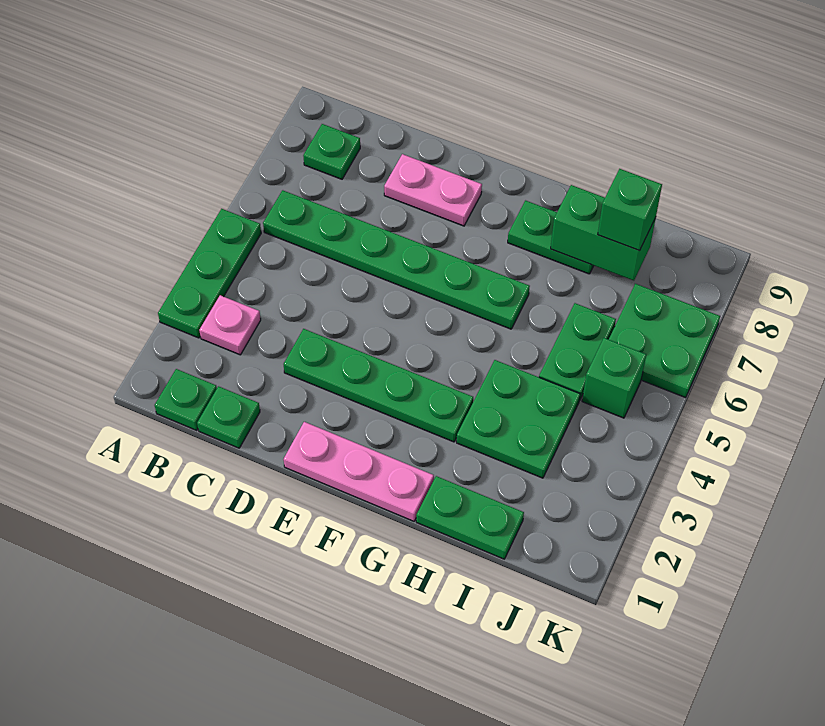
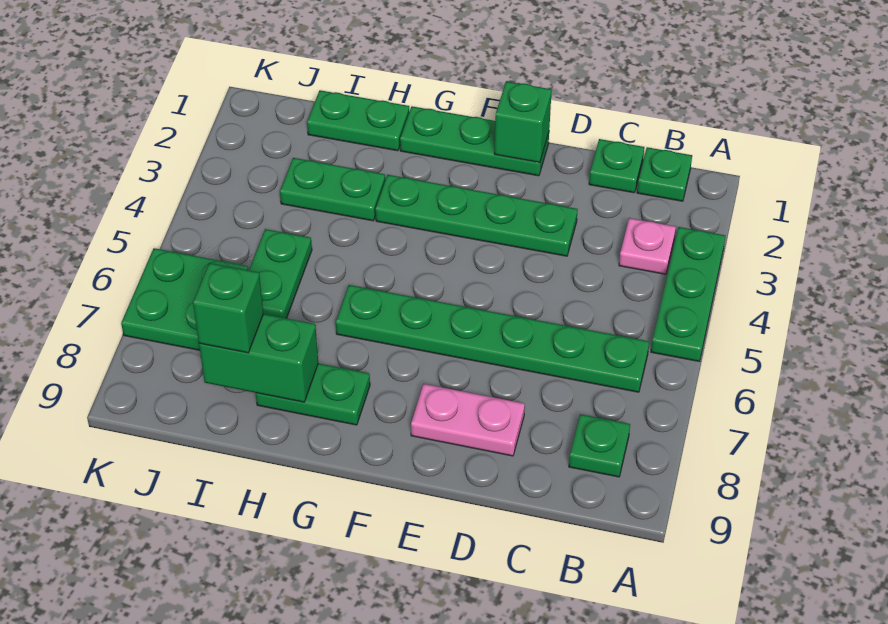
pink 1x3 plate [284,422,434,521] -> green 1x3 plate [400,106,549,176]
green 2x2 plate [457,360,580,478] -> green 1x2 plate [280,158,385,221]
green 1x1 brick [582,338,646,418] -> green 1x1 brick moved to [494,82,552,163]

